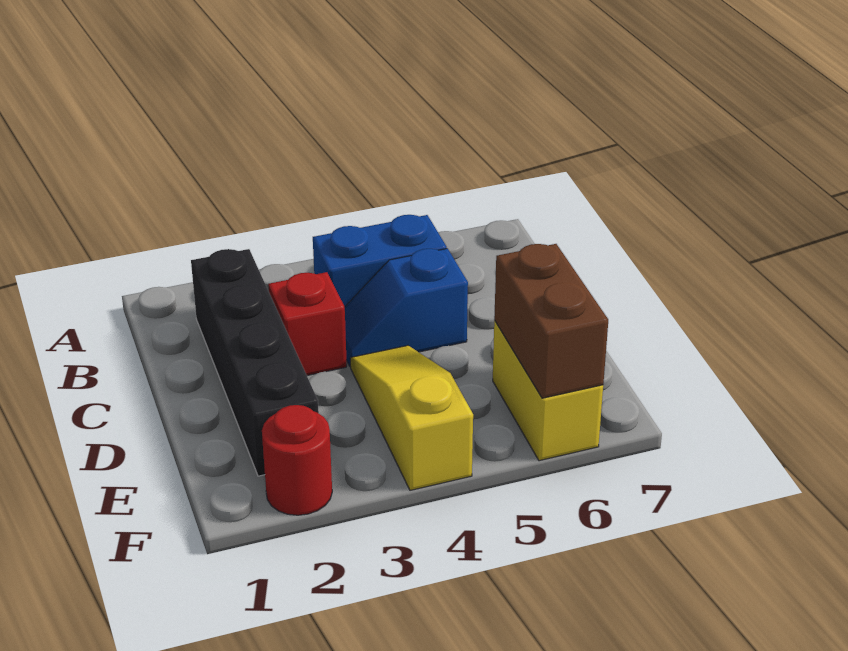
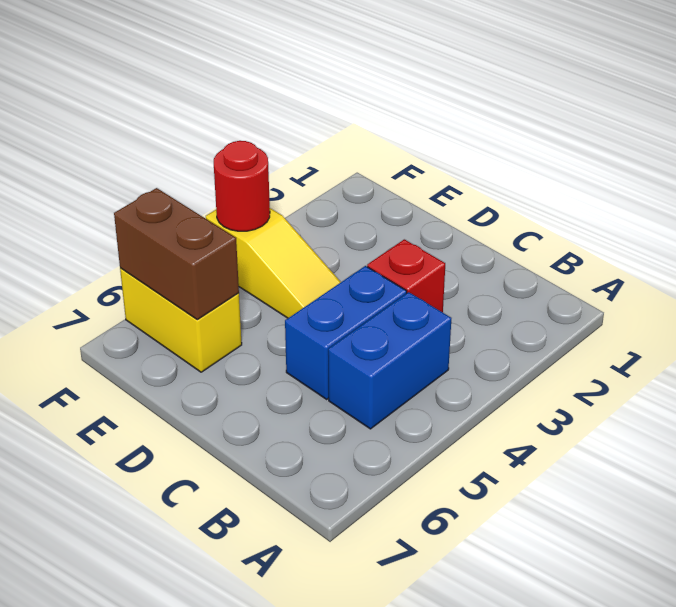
black 1x4 brick [191,249,319,476] -> none
blue 1x2 slope [345,248,468,366] -> blue 1x2 brick [285,266,407,399]
red 1x1 round brick [262,405,332,515] -> red 1x1 round brick moved to [214,141,270,231]

